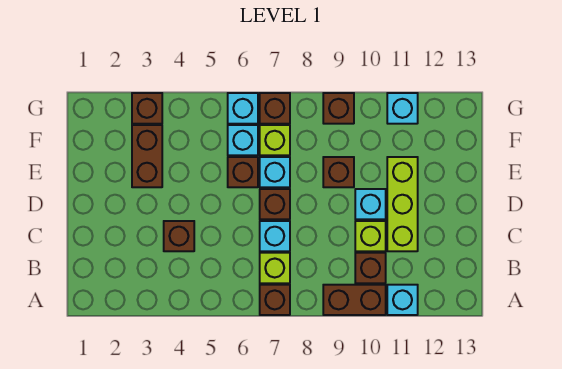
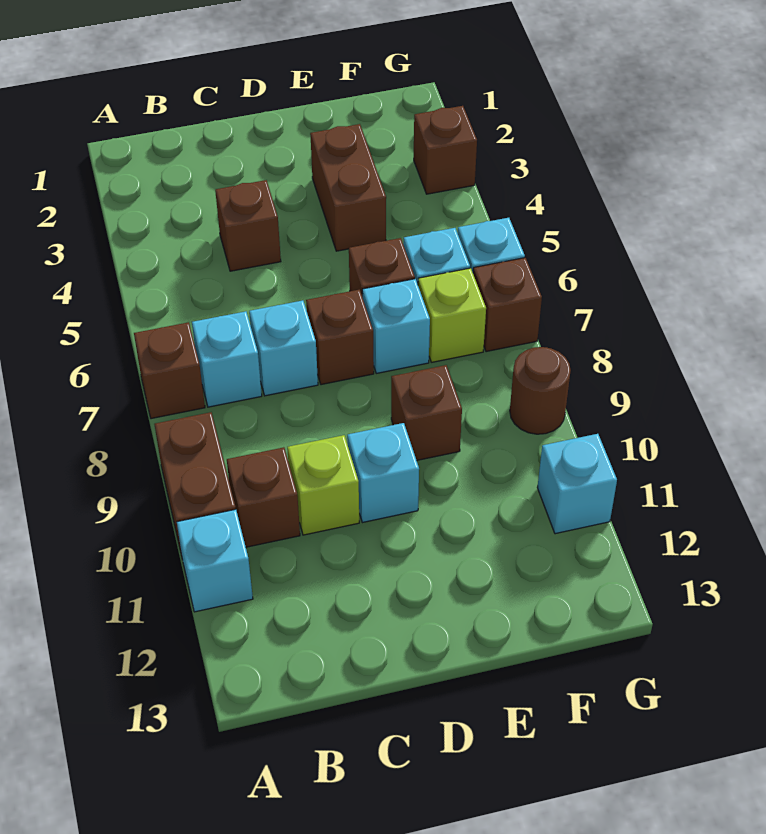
lime 1x1 brick [260,253,290,283] -> cyan 1x1 brick [192,311,262,407]
lime 1x3 brick [387,157,418,251] -> none
brown 1x2 brick [132,125,162,187] -> brown 1x2 brick turned to [310,124,386,251]
brown 1x1 brick [323,93,354,124] -> brown 1x1 round brick [510,347,571,434]

